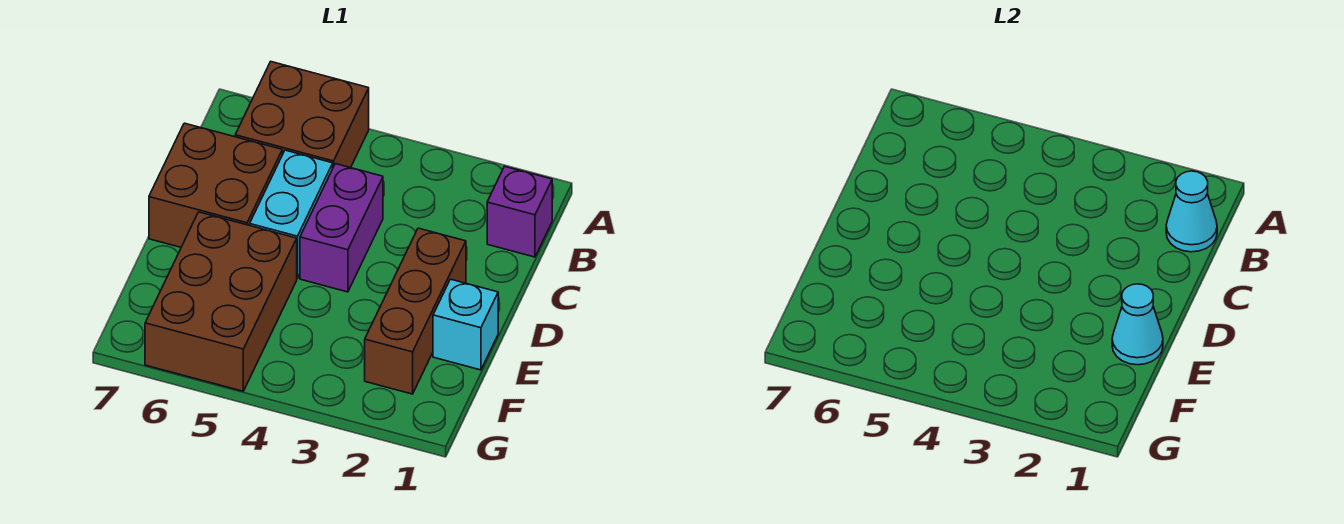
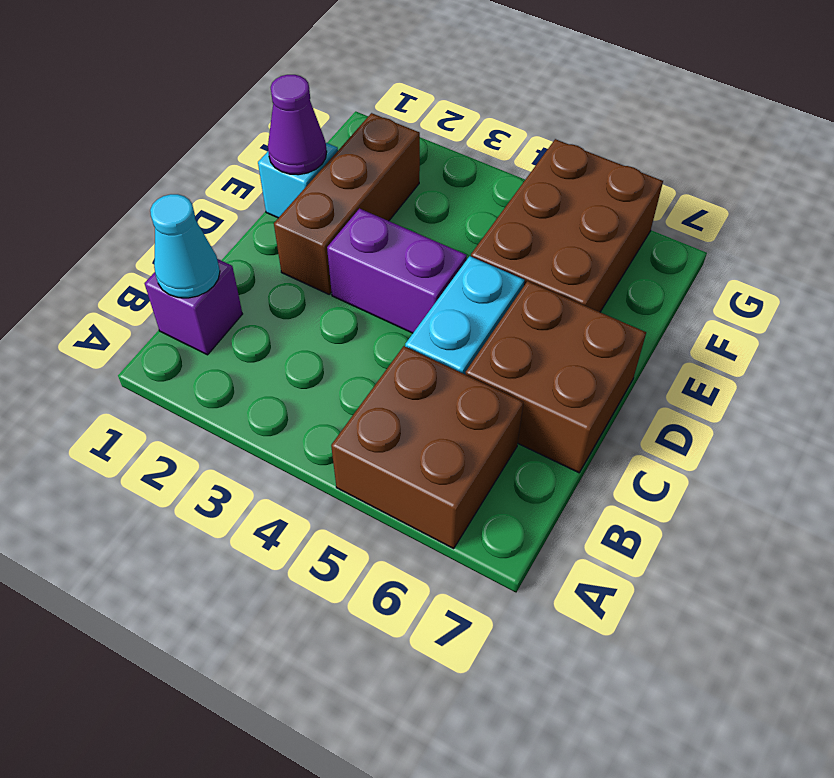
purple 1x2 brick [300,164,383,292] -> purple 1x2 brick turned to [327,209,467,333]
cyan 1x1 cone [1112,284,1163,365] -> purple 1x1 cone [268,75,327,175]

